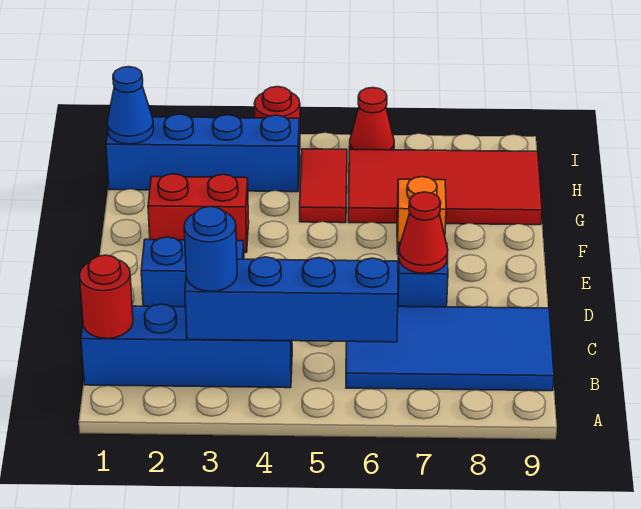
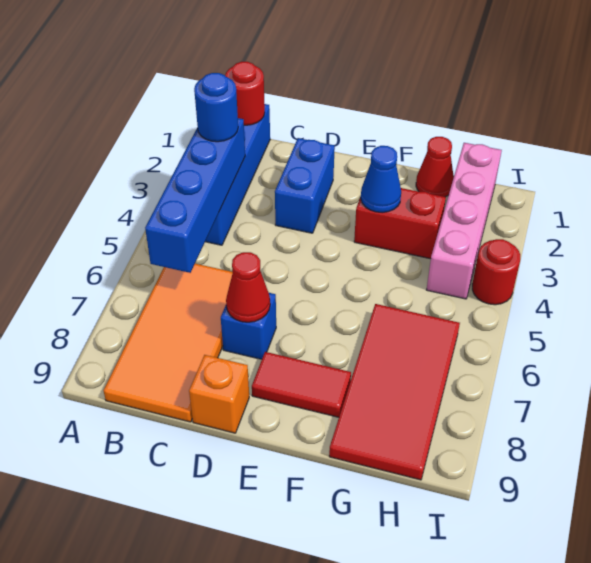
blue 2x4 tile [346,306,554,391] -> orange 2x4 tile [103,264,233,422]
red 1x2 brick [148,174,249,253] -> red 1x2 brick turned to [354,188,446,259]
orange 1x1 brick [397,177,446,254] -> orange 1x1 brick moved to [189,355,249,433]
red 1x2 tile [300,149,347,223] -> red 1x2 tile moved to [252,352,351,417]
blue 1x4 brick [106,114,300,192] -> pink 1x4 brick [427,143,502,299]
blue 1x1 cone [107,67,154,144] -> blue 1x1 cone moved to [360,146,401,213]
red 1x1 cone [349,88,394,150] -> red 1x1 cone moved to [416,137,454,197]

